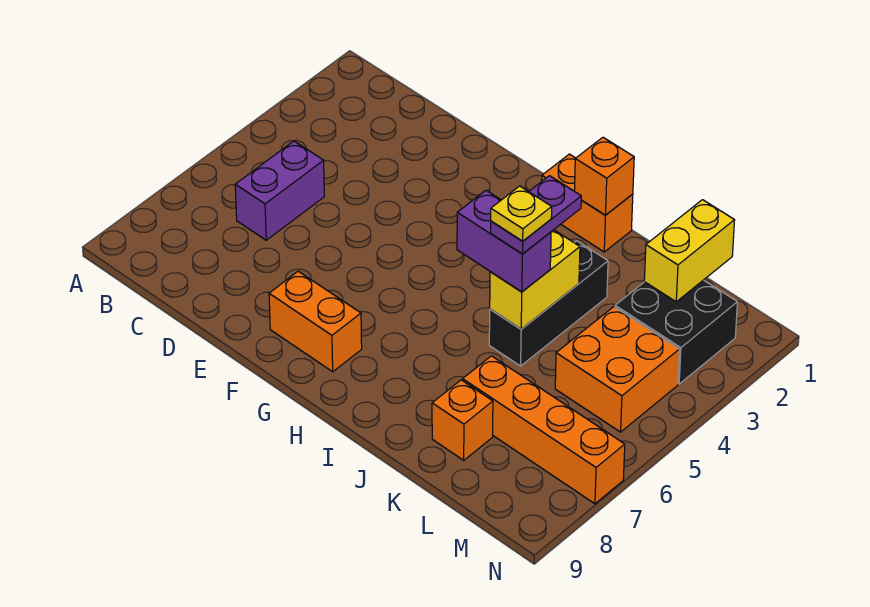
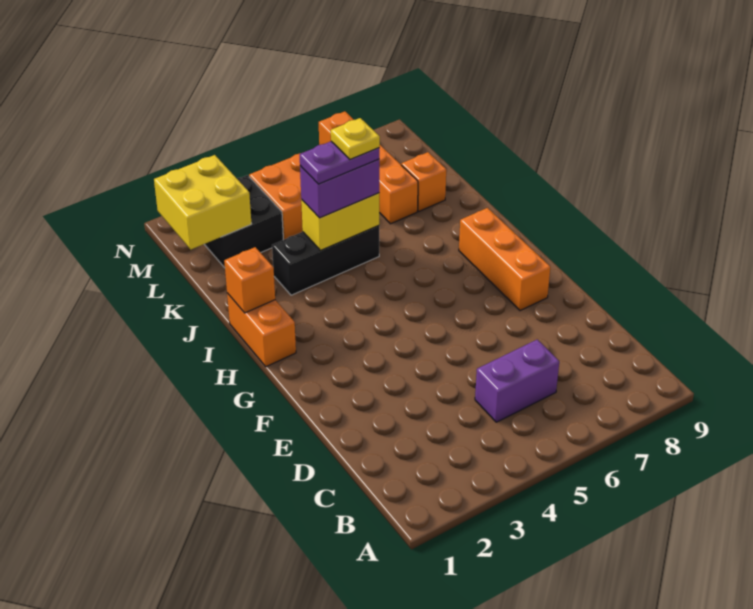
orange 1x2 brick [269,271,362,372] -> orange 1x3 brick [459,208,550,311]
purple 1x2 brick [457,191,551,292] -> purple 1x2 brick turned to [300,159,379,218]
yellow 1x2 brick [644,200,735,302] -> yellow 2x2 brick [154,155,251,249]

